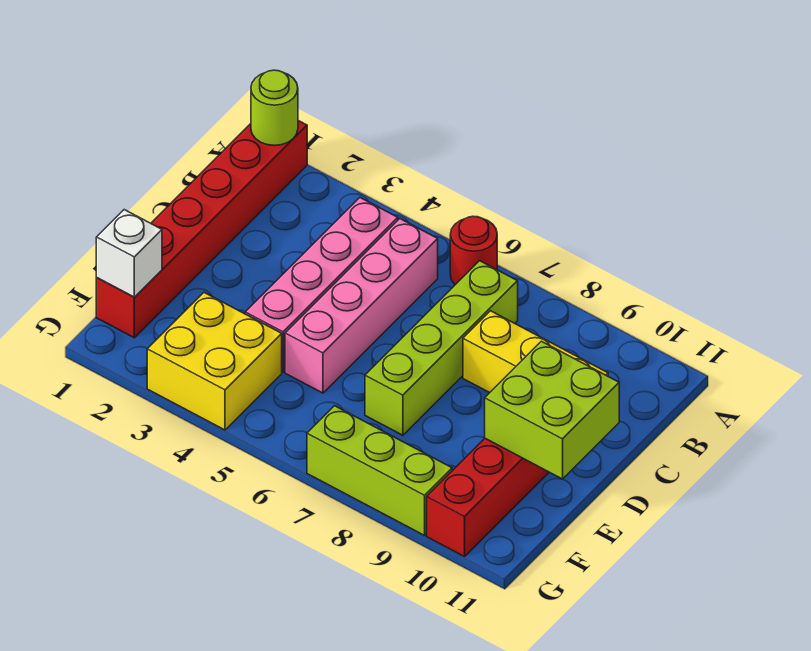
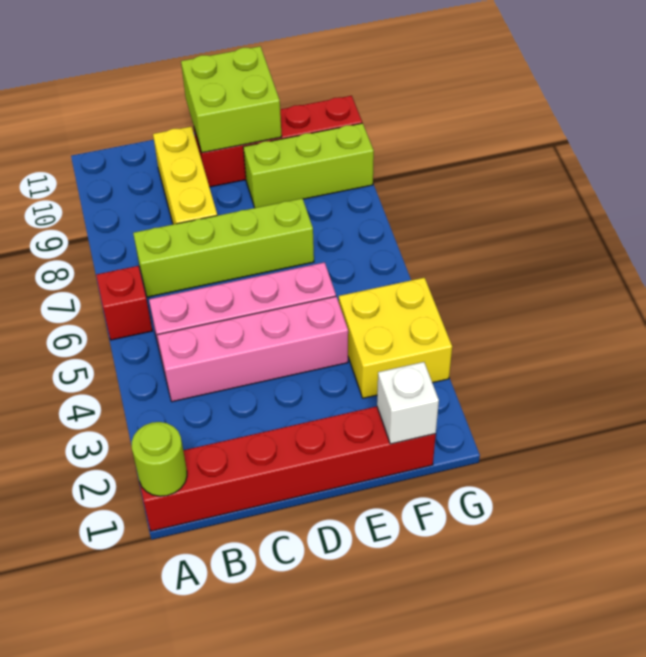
red 1x1 round brick [450,216,497,285] -> red 1x1 brick [96,266,152,340]
lime 1x3 brick [307,406,452,535] -> lime 1x3 brick turned to [243,123,374,208]

